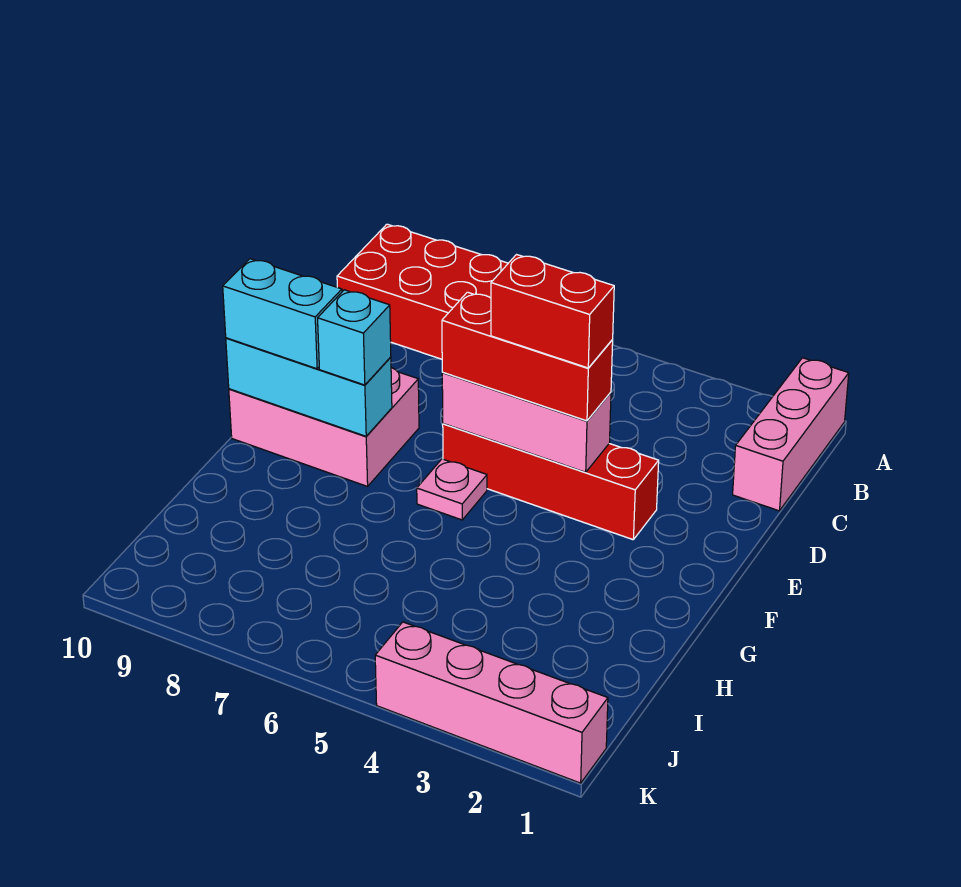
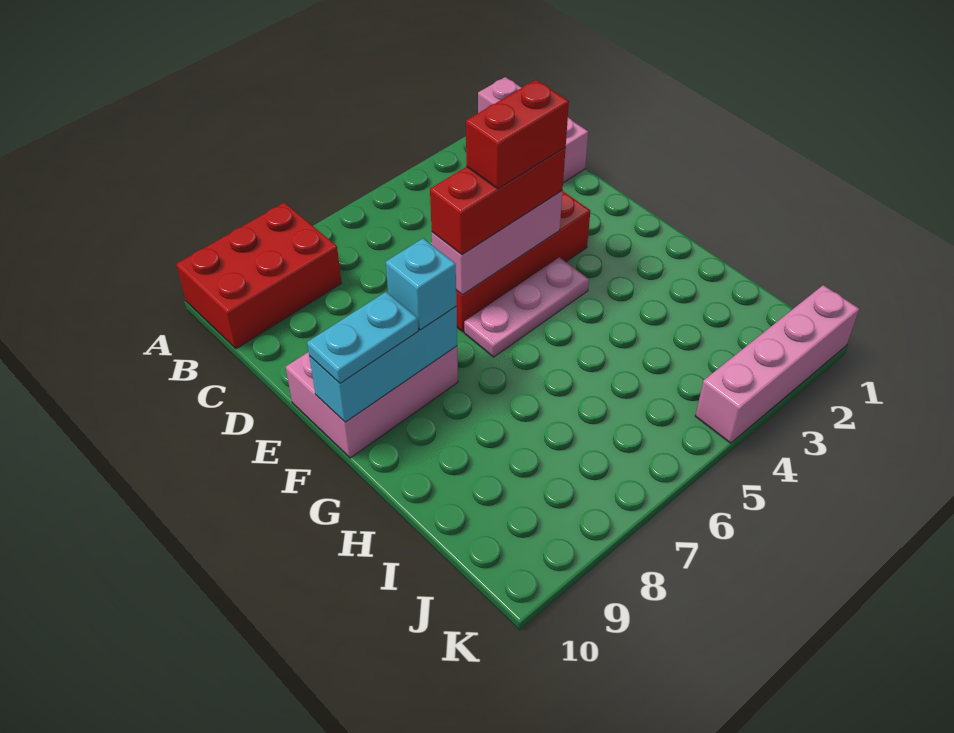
pink 1x1 plate [417,459,487,520] -> pink 1x3 plate [464,257,589,357]
cyan 1x2 brick [223,259,342,369] -> cyan 1x2 plate [307,292,418,383]

